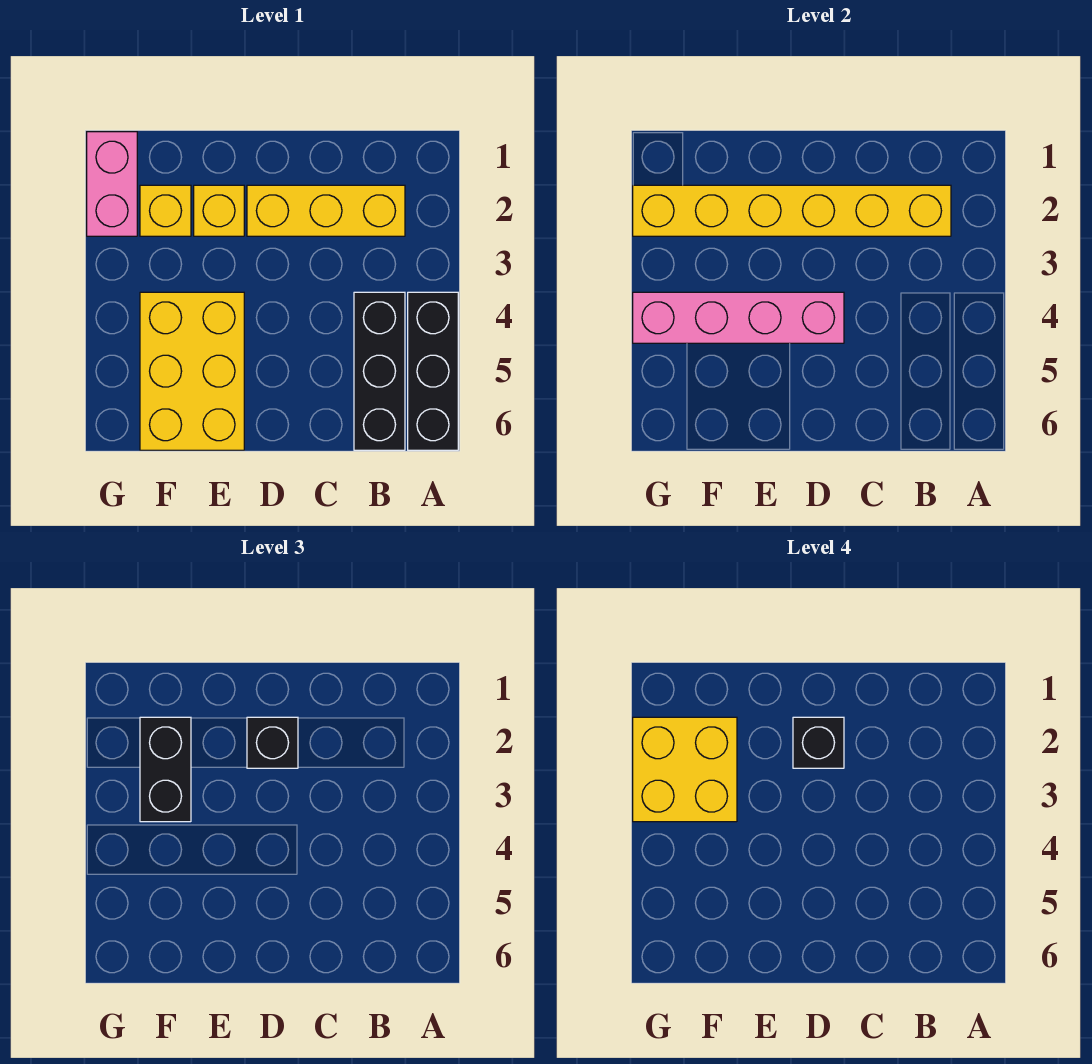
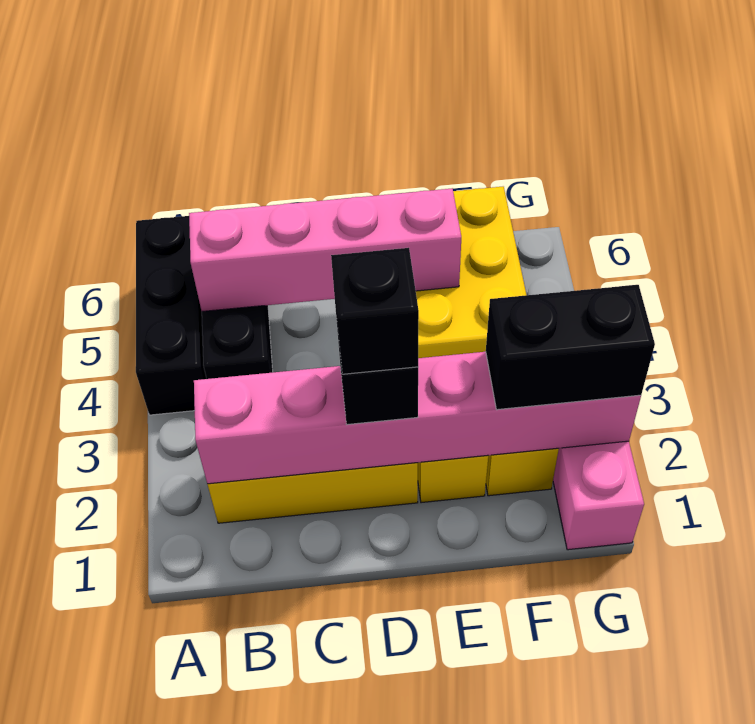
yellow 1x6 brick [633,185,951,236] -> pink 1x6 brick [194,352,641,484]
pink 1x4 brick [633,292,844,343] -> pink 1x4 brick moved to [189,189,461,311]
black 1x2 brick [140,717,191,822] -> black 1x2 brick turned to [486,285,655,410]
yellow 2x2 brick [633,717,737,822] -> none

